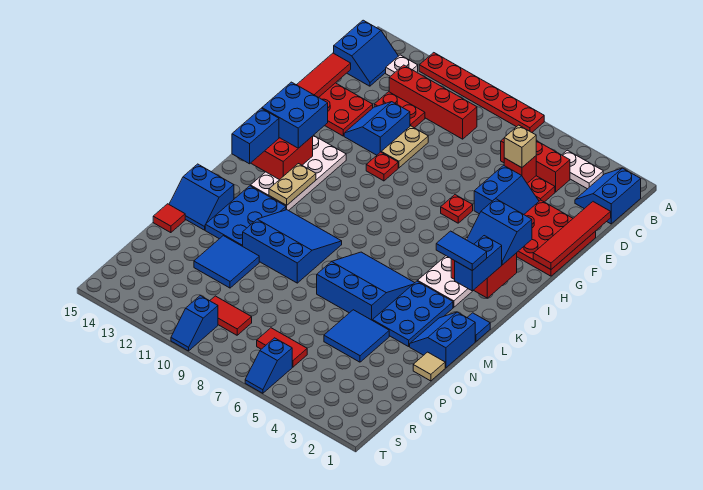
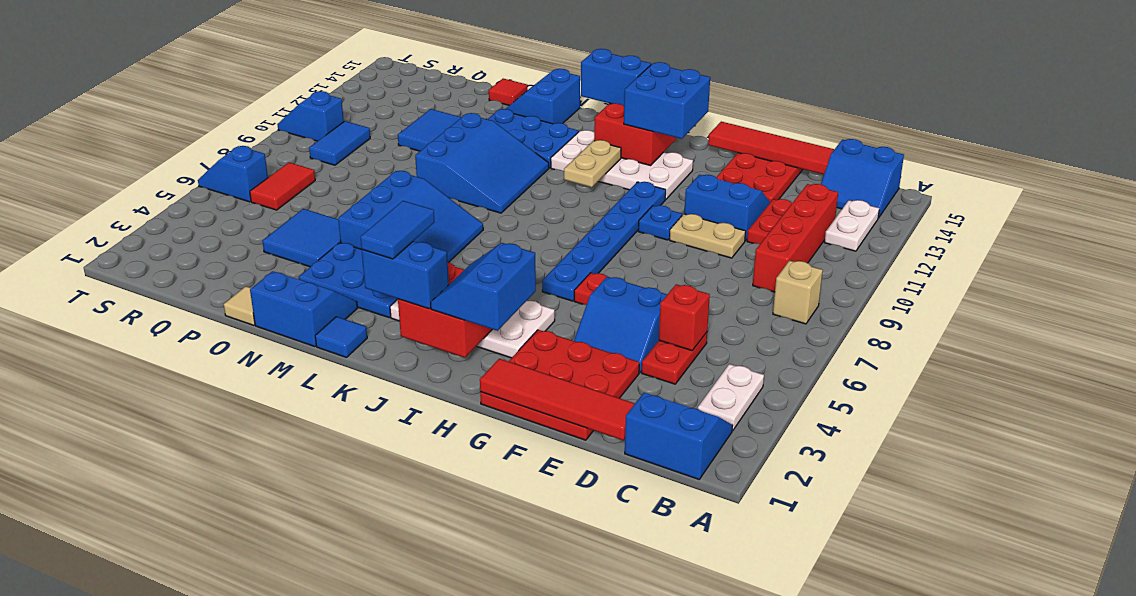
red 1x6 plate [419,53,544,132] -> none
white 1x1 plate [386,55,418,76] -> white 1x2 plate [825,200,879,251]
red 1x3 brick [501,139,570,192] -> none
tan 1x1 brick [504,125,536,168] -> tan 1x1 brick moved to [773,261,823,324]
red 1x1 plate [366,152,398,181] -> blue 1x1 plate [638,205,682,240]
none -> blue 1x6 plate [542,182,666,301]
tan 1x2 plate [269,164,316,205] -> tan 1x2 plate turned to [564,140,621,187]
red 1x2 tile [210,296,252,335] -> blue 1x2 tile [309,121,370,165]

